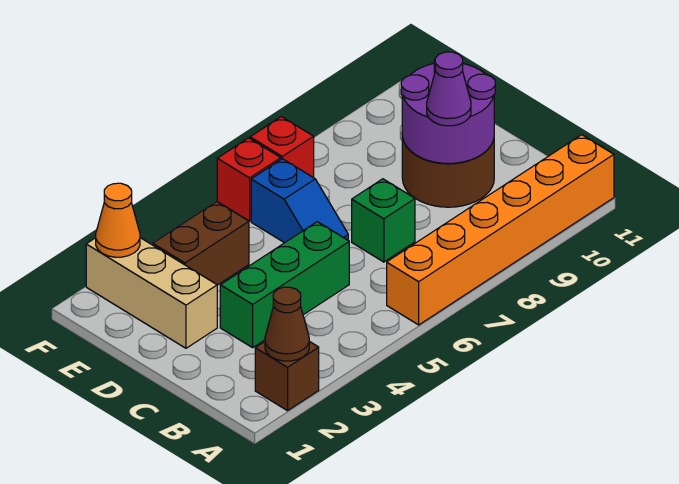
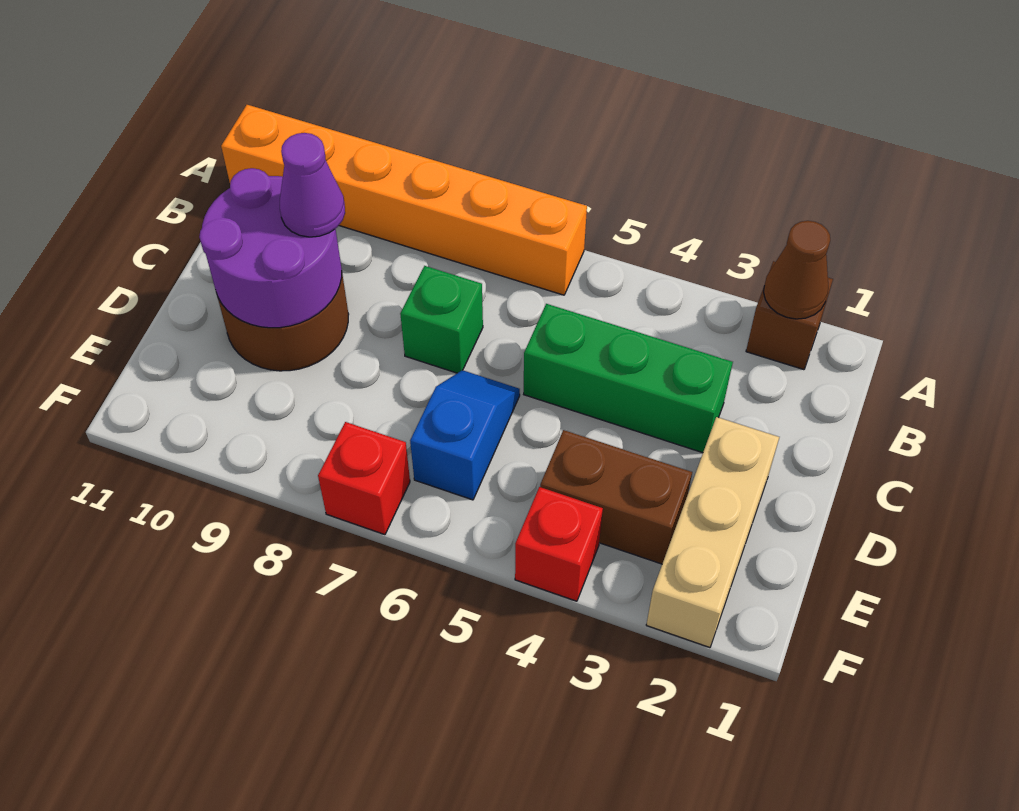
orange 1x1 cone [96,183,140,257] -> none
red 1x1 brick [217,138,281,221] -> red 1x1 brick moved to [515,487,603,601]

